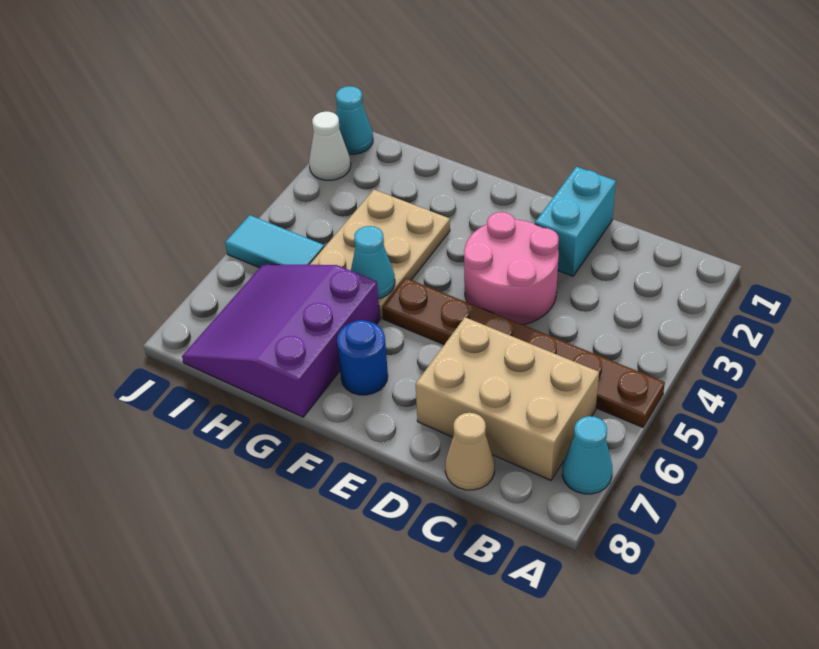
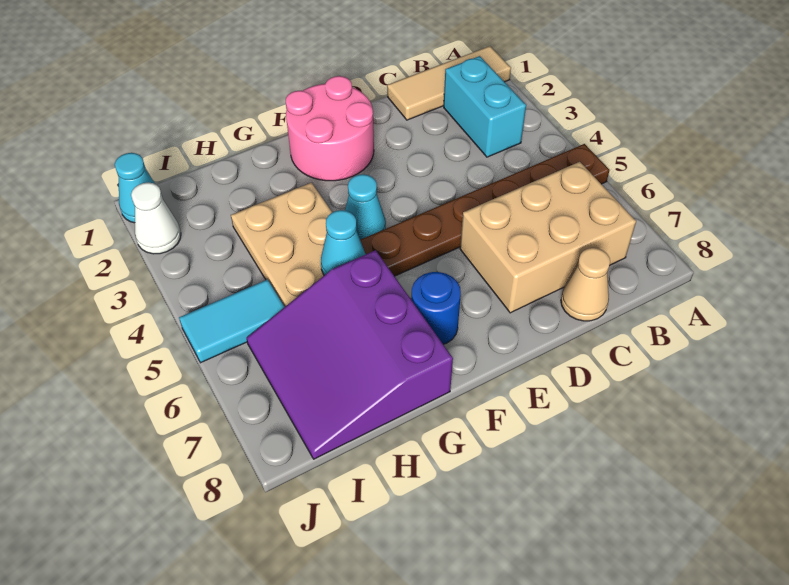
none -> tan 1x3 tile [387,46,511,120]
cyan 1x1 cone [562,416,612,494] -> cyan 1x1 cone moved to [345,174,386,239]
cyan 1x2 brick [535,167,616,276] -> cyan 1x2 brick moved to [444,56,526,157]
pink 2x2 round brick [464,212,559,325] -> pink 2x2 round brick moved to [286,76,374,181]

